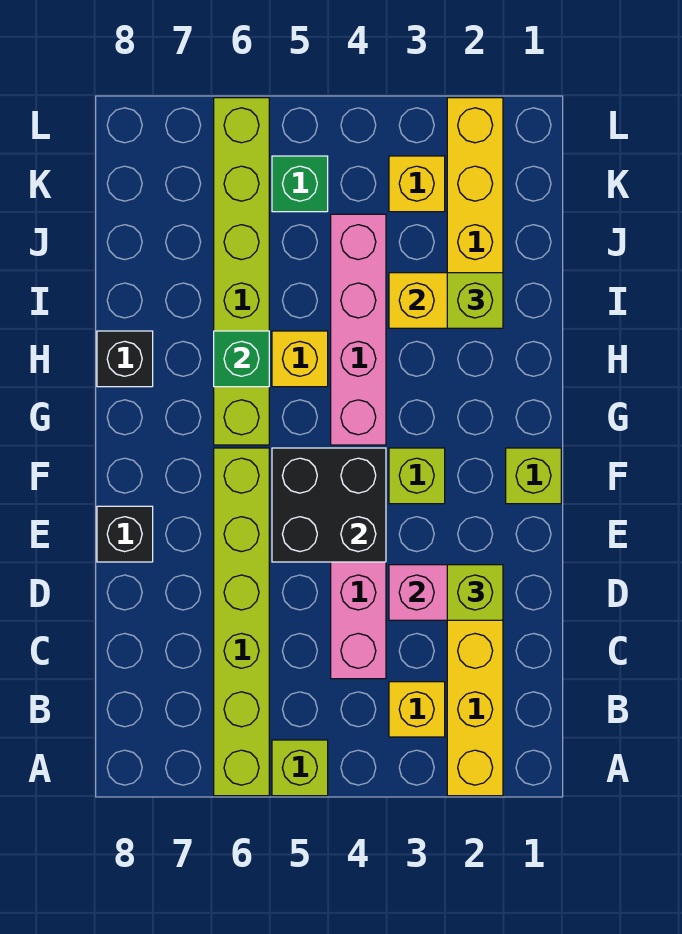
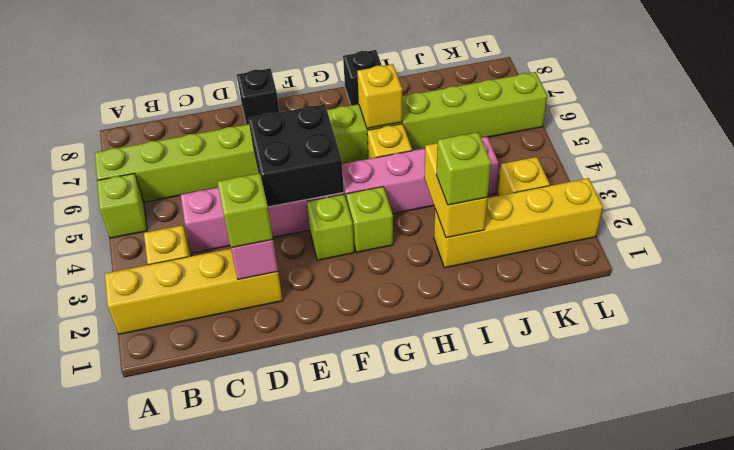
lime 1x1 brick [506,448,561,504] -> lime 1x1 brick moved to [346,187,393,252]
green 1x1 brick [214,331,269,387] -> yellow 1x1 brick [357,64,402,129]
green 1x1 brick [272,156,328,212] -> none

